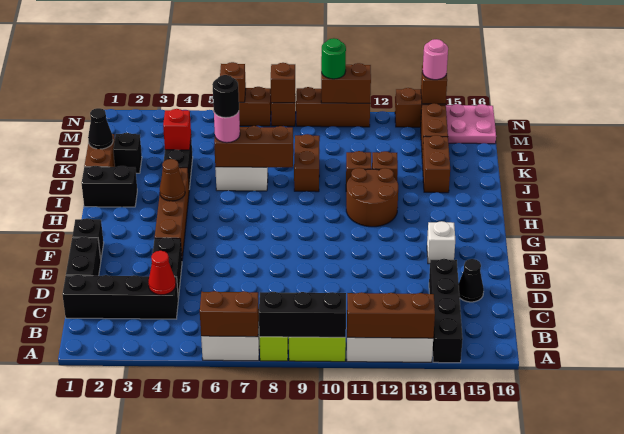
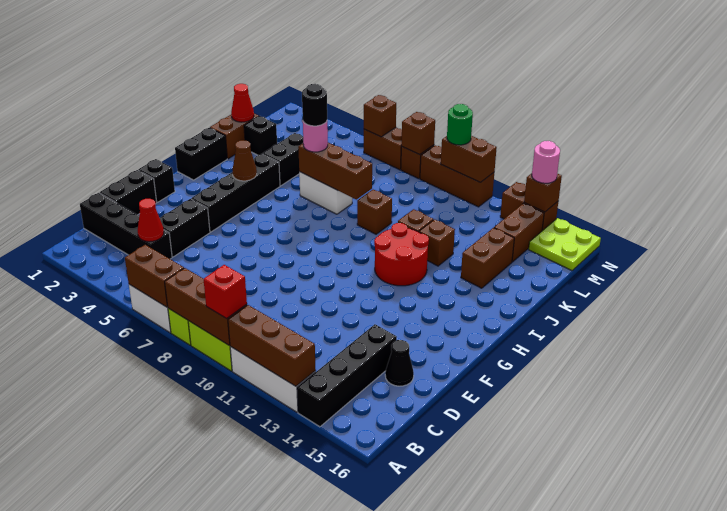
black 1x3 brick [259,292,346,337] -> brown 1x3 brick [165,268,247,345]
brown 1x4 brick [155,168,189,259] -> black 1x4 brick [191,154,280,232]
white 1x1 brick [427,221,455,264] -> none
brown 2x2 round brick [346,168,398,227] -> red 2x2 round brick [374,223,429,286]
black 1x2 brick [81,166,137,207] -> black 1x2 brick turned to [175,128,227,180]
brown 1x2 brick [294,134,320,192] -> brown 1x1 brick [357,190,392,234]
black 1x1 cone [88,108,113,149] -> red 1x1 cone [231,84,254,122]
red 1x1 brick [163,109,191,150] -> red 1x1 brick moved to [204,265,247,318]
pink 2x2 plate [446,104,496,144] -> lime 2x2 plate [529,218,601,270]

